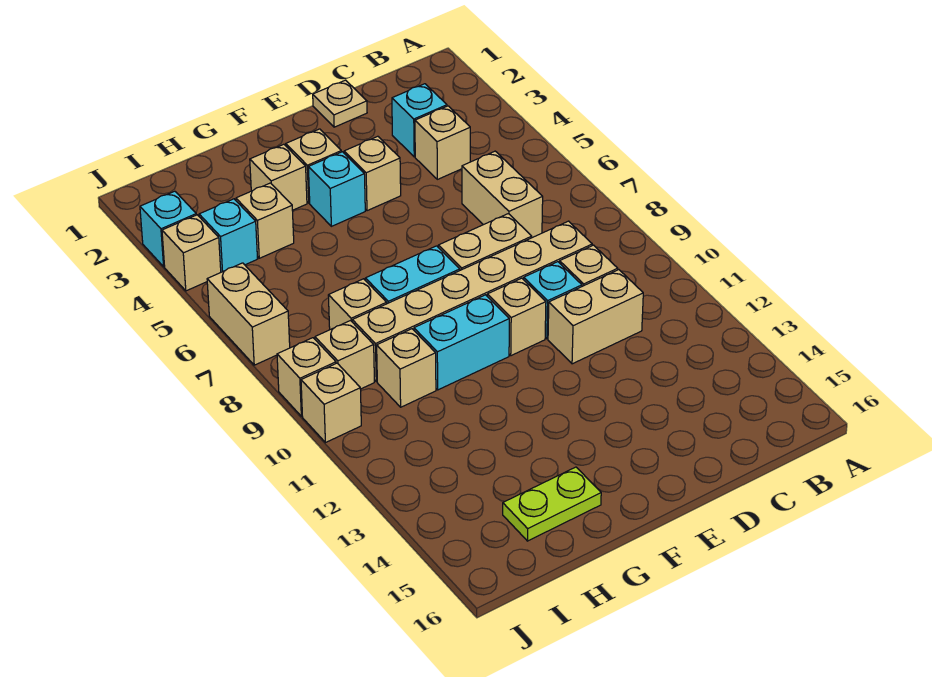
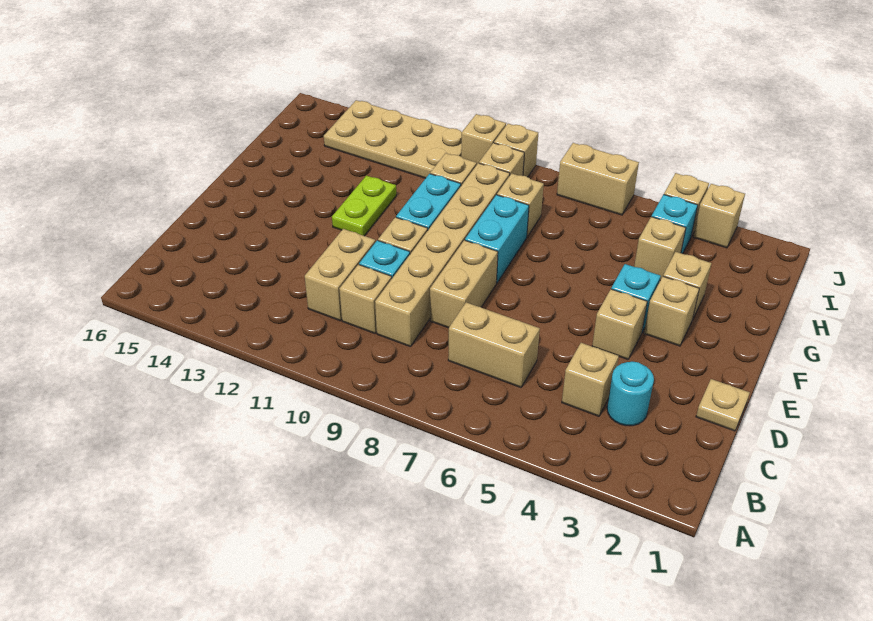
cyan 1x1 brick [392,84,447,157] -> cyan 1x1 round brick [607,362,654,426]
lime 1x2 plate [503,467,601,541] -> lime 1x2 plate moved to [332,176,396,236]
none -> tan 2x4 plate [324,100,462,178]
cyan 1x1 brick [140,191,196,267] -> tan 1x1 brick [693,184,745,248]

